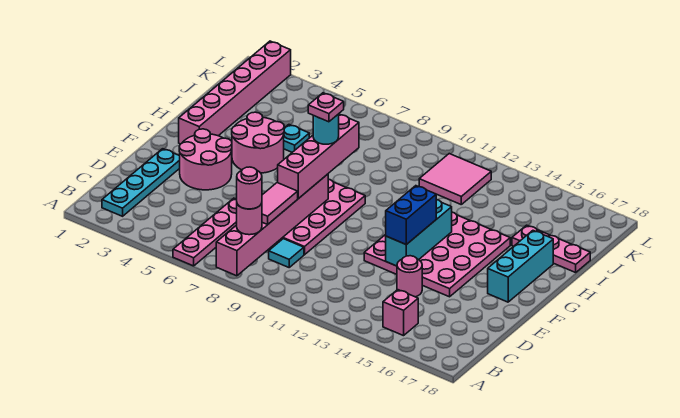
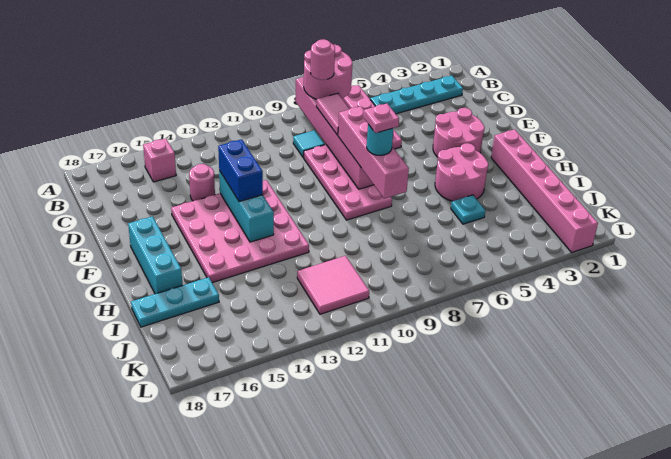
cyan 1x4 plate [102,149,180,216] -> cyan 1x4 plate turned to [370,76,463,114]
pink 1x1 round brick [237,203,262,235] -> pink 2x2 round brick [304,45,352,99]
pink 1x3 plate [512,225,590,272] -> cyan 1x3 plate [131,277,219,327]

